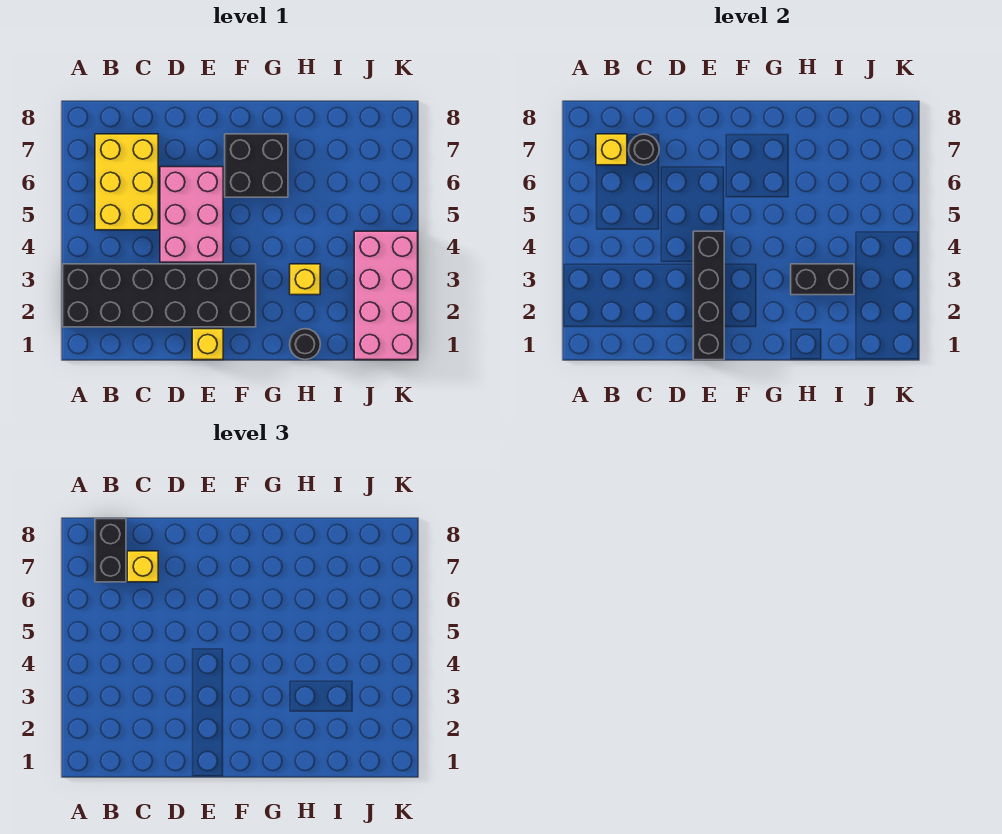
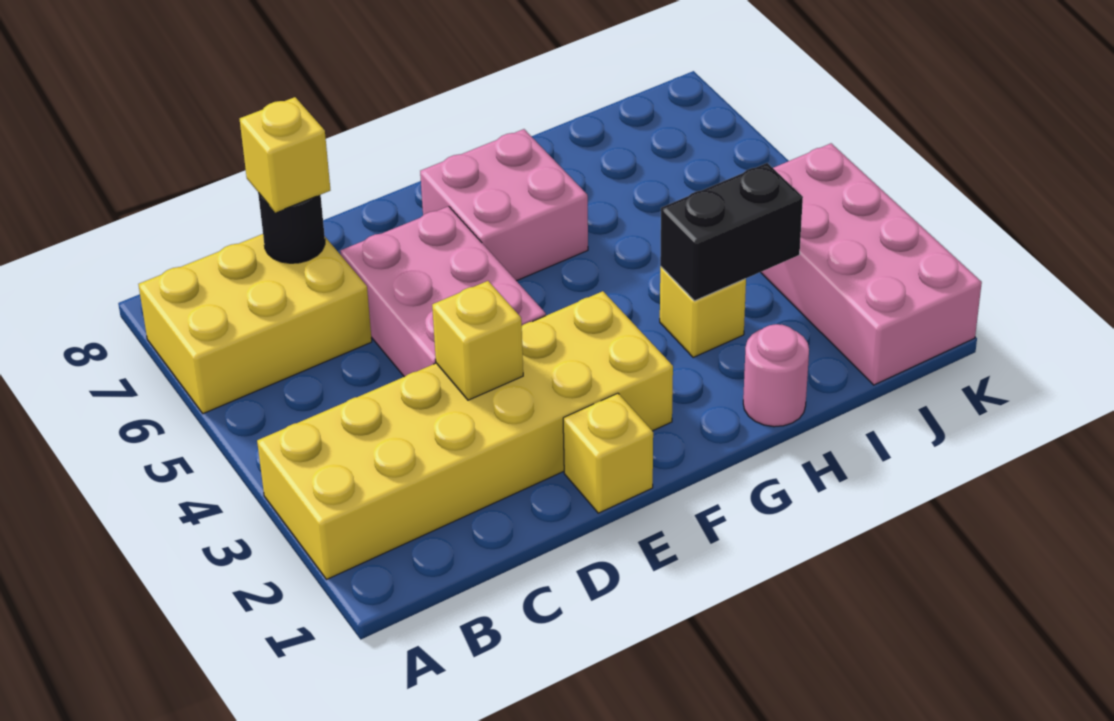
black 2x6 brick [63,264,256,327] -> yellow 2x6 brick [257,291,673,580]
yellow 2x3 brick [95,134,158,230] -> yellow 2x3 brick turned to [138,234,372,414]
yellow 1x1 brick [596,134,627,165] -> yellow 1x1 brick moved to [432,281,523,400]
black 1x2 brick [95,519,126,582] -> none
black 1x4 brick [693,231,724,360] -> none
black 2x2 brick [225,134,288,197] -> pink 2x2 brick [420,129,588,281]
black 1x1 round brick [290,329,320,360] -> pink 1x1 round brick [743,324,809,427]

